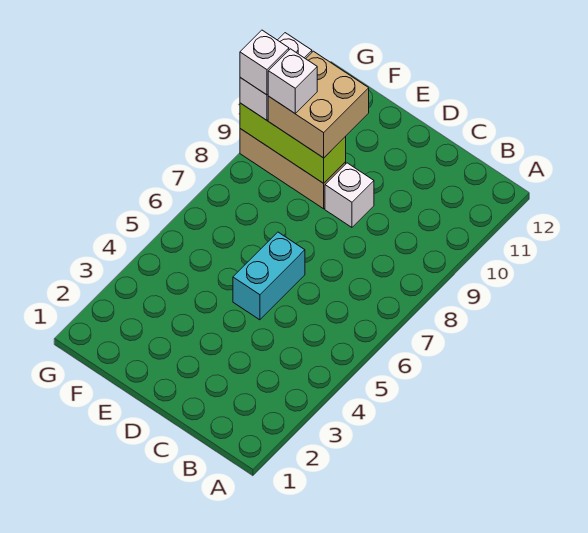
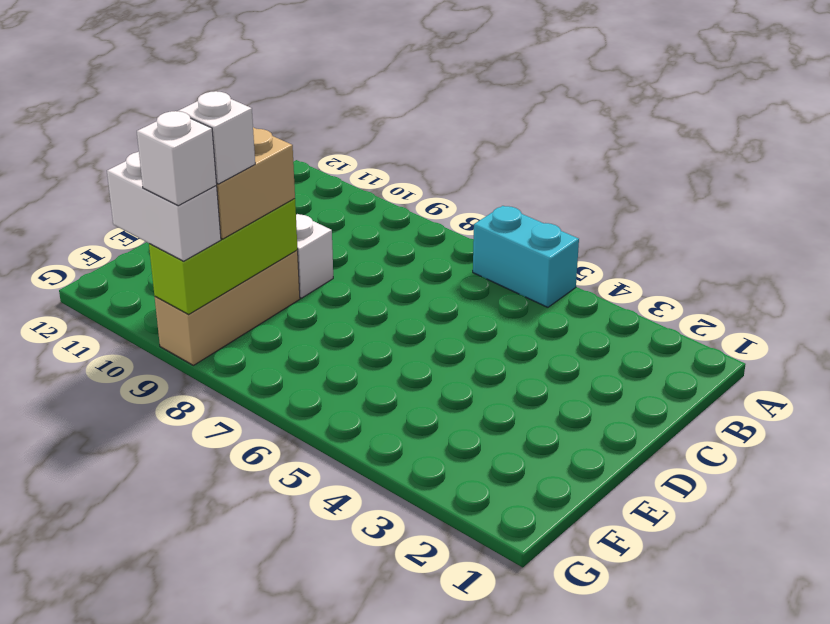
cyan 1x2 brick [233,232,305,320] -> cyan 1x2 brick moved to [473,206,579,307]

